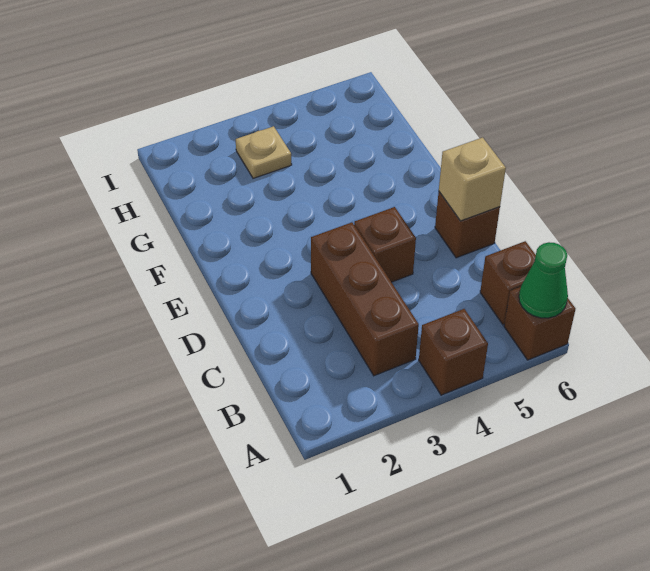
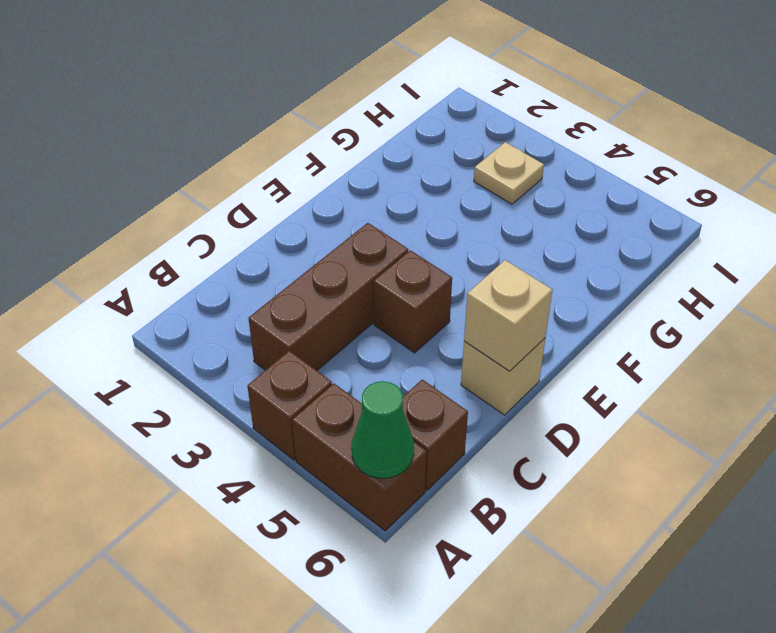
brown 1x1 brick [504,287,575,360] -> brown 1x2 brick [292,383,427,531]
brown 1x1 brick [435,192,500,258] -> tan 1x1 brick [461,338,545,415]

